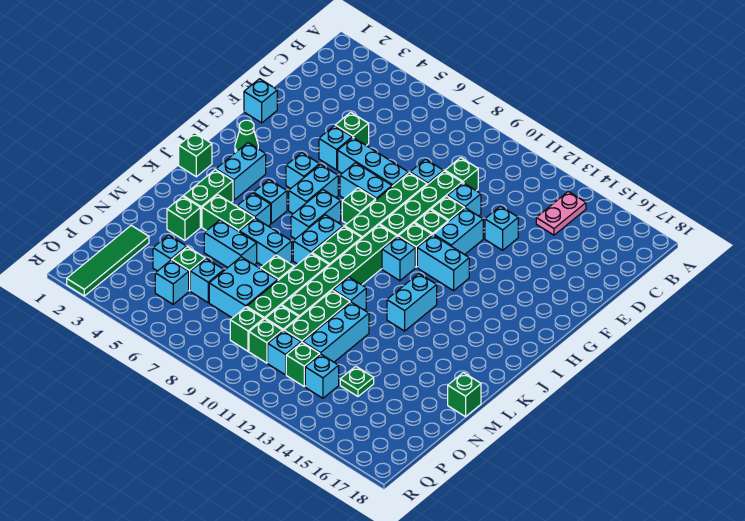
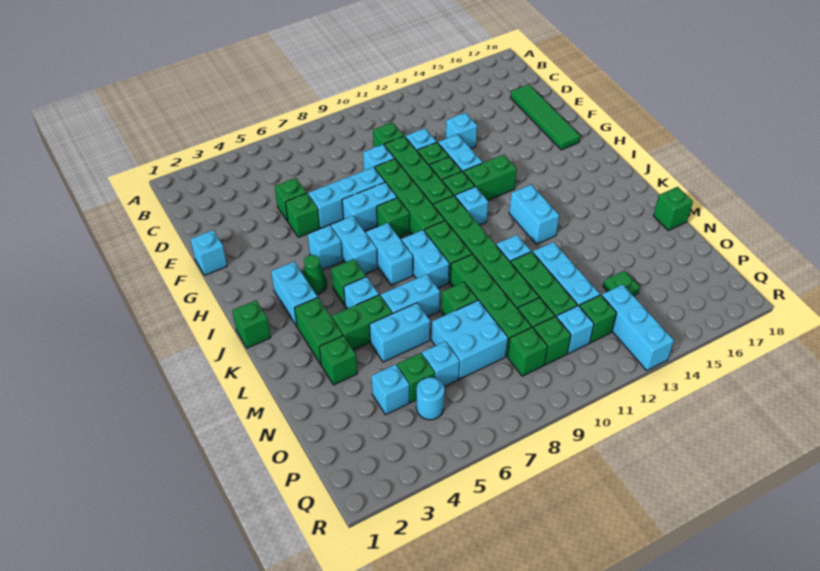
pink 1x2 plate [536,191,586,235] -> none
cyan 1x1 brick [319,126,352,170] -> green 1x1 brick [285,193,320,237]
green 1x1 cone [235,120,258,152] -> green 1x1 cone moved to [303,255,327,294]
cyan 1x2 brick [417,235,469,291] -> green 1x2 brick [463,155,517,200]
cyan 1x1 brick [253,180,287,223] -> green 1x1 brick [331,259,366,305]
green 1x4 tile [67,225,149,296] -> green 1x4 tile moved to [510,84,580,150]
cyan 1x1 brick [155,260,189,304] -> cyan 1x1 round brick [416,377,445,420]
cyan 1x1 brick [305,354,339,398] -> cyan 1x3 brick [602,285,674,371]

